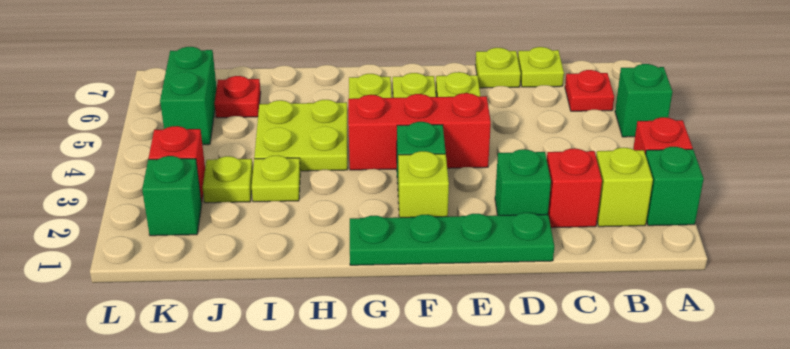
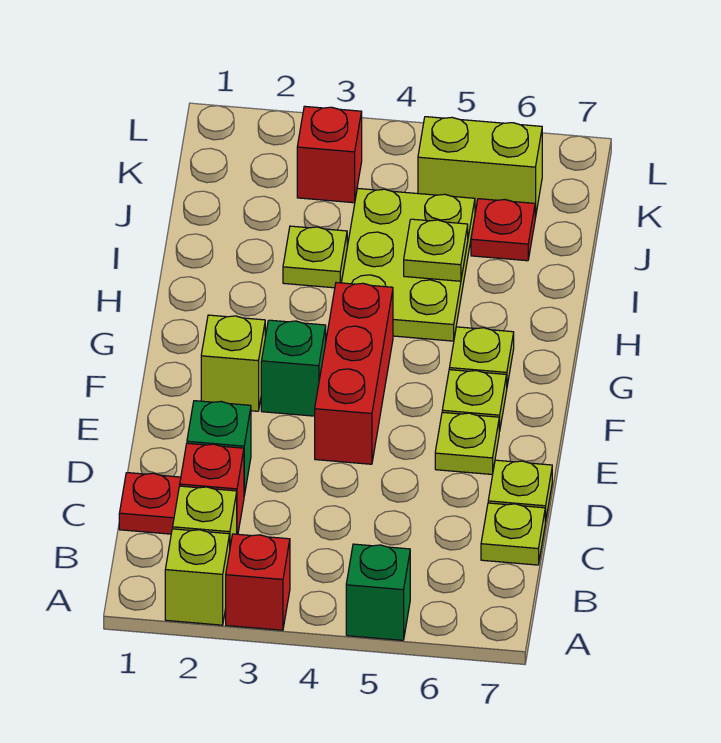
green 1x1 brick [646,147,704,226] -> lime 1x1 brick [165,529,230,625]
red 1x1 plate [565,70,614,111] -> red 1x1 plate moved to [119,473,181,534]
green 1x4 plate [350,213,554,265] -> none
lime 2x2 plate [254,100,348,171] -> lime 2x3 plate [341,189,475,341]
lime 1x1 plate [202,156,253,203] -> lime 1x1 plate moved to [404,219,468,281]
green 1x1 brick [142,156,202,236] -> none
green 1x2 brick [160,47,217,145] -> lime 1x2 brick [418,117,542,218]

